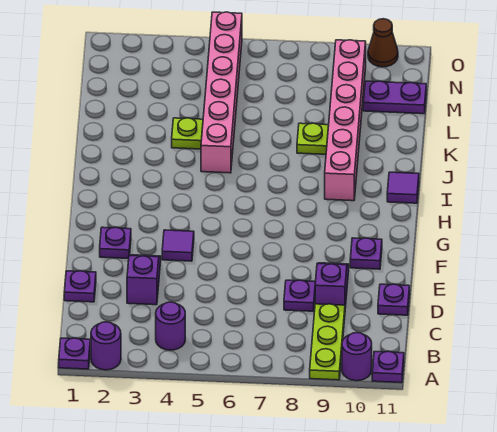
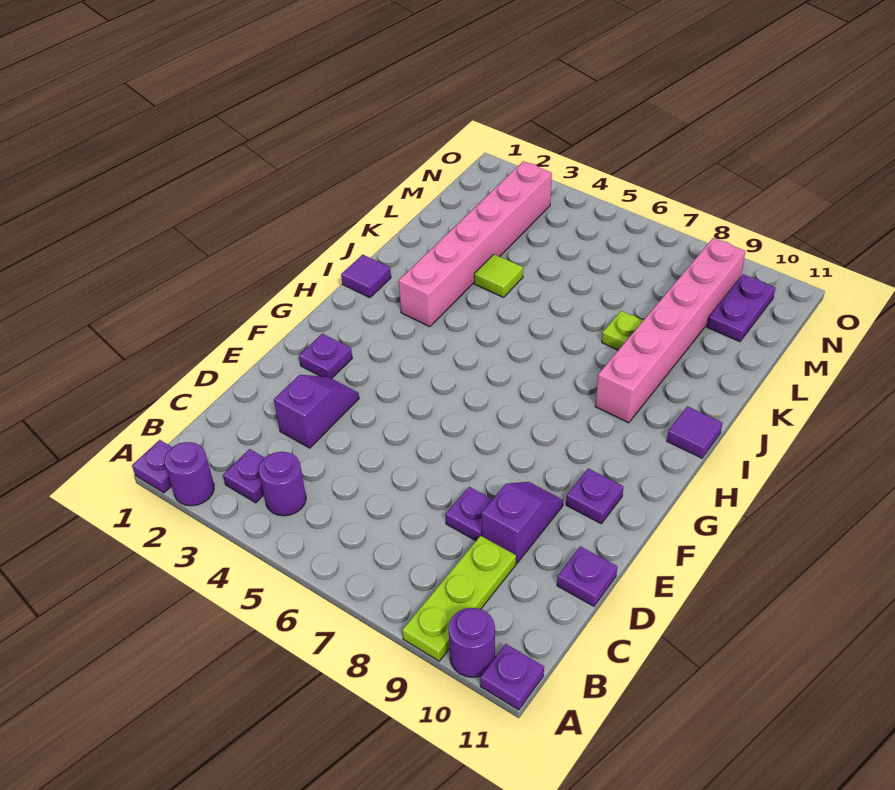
purple 1x1 plate [64,271,96,302] -> purple 1x1 plate moved to [223,449,265,503]
purple 1x1 tile [162,230,194,261] -> purple 1x1 tile moved to [341,255,391,298]
pink 1x6 brick [201,12,242,173] -> pink 1x6 brick moved to [399,161,552,327]
lime 1x1 plate [172,118,203,149] -> lime 1x1 tile [474,254,523,297]
purple 1x2 plate [363,81,426,114] -> purple 1x2 plate turned to [707,274,775,342]
brown 1x1 cone [368,19,398,67] -> none

